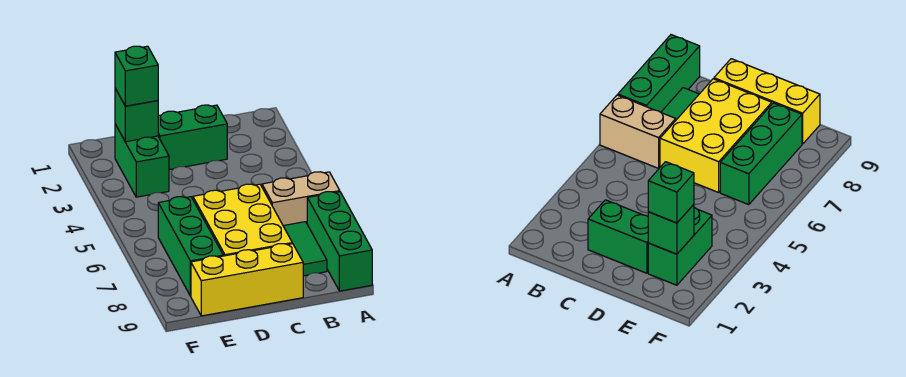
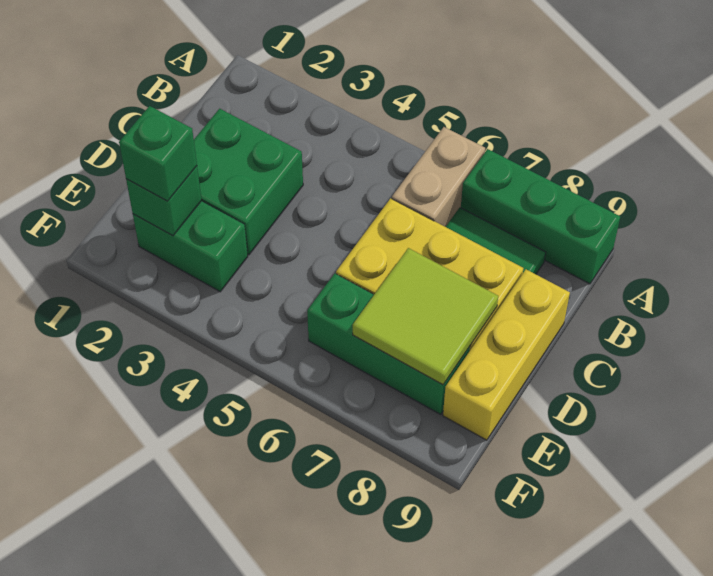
green 1x2 brick [158,105,227,170] -> green 2x2 brick [194,109,303,255]
none -> lime 2x2 tile [353,248,498,385]

